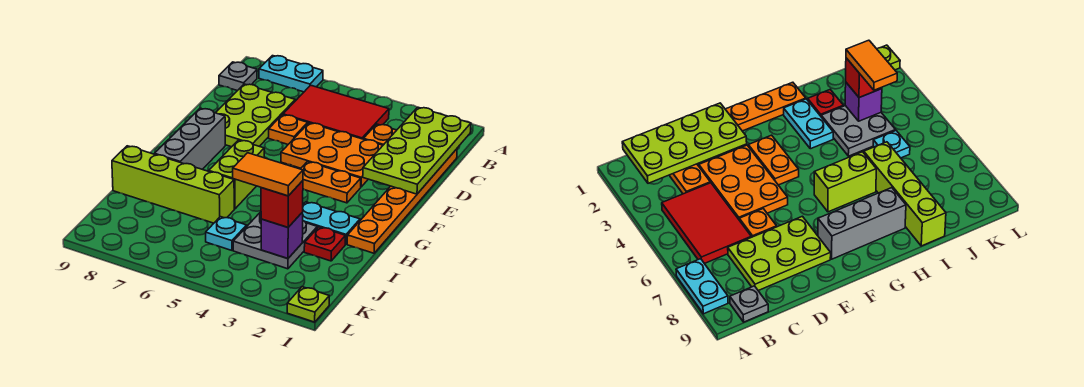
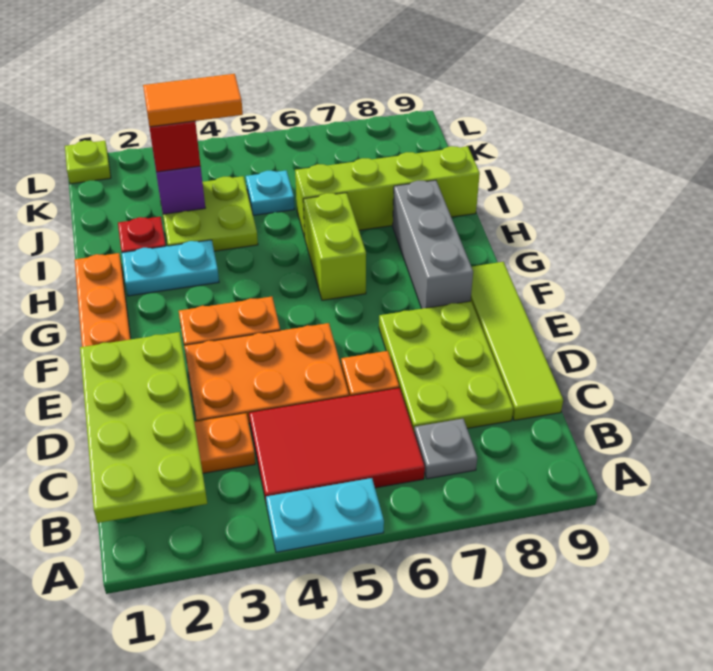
cyan 1x2 plate [259,56,323,92] -> cyan 1x2 plate moved to [266,478,384,552]
grey 1x1 plate [219,62,257,91] -> grey 1x1 plate moved to [414,419,477,479]
none -> lime 1x4 tile [471,262,563,420]
grey 2x2 plate [233,212,317,269] -> lime 2x2 plate [160,176,258,251]

